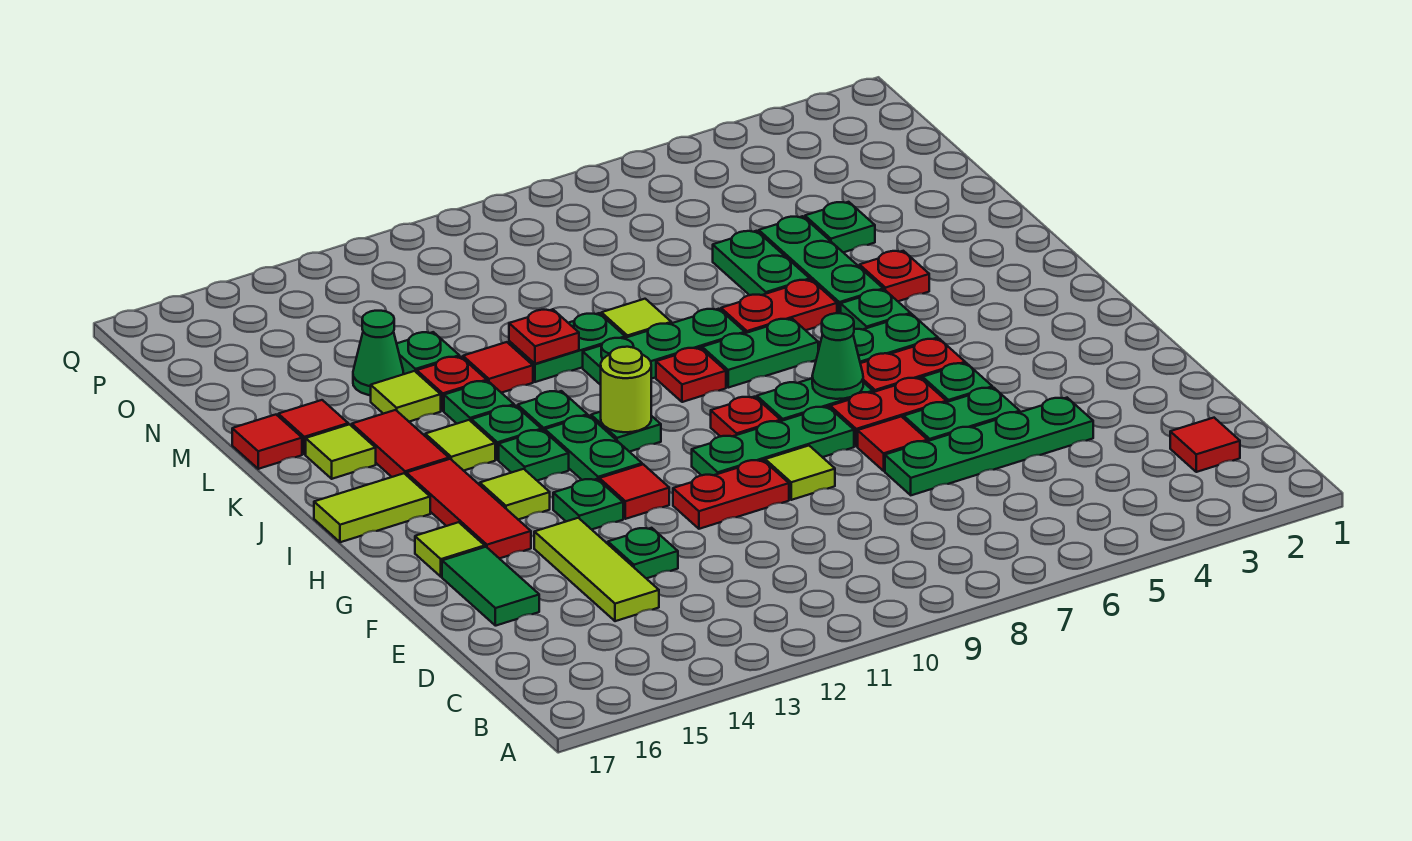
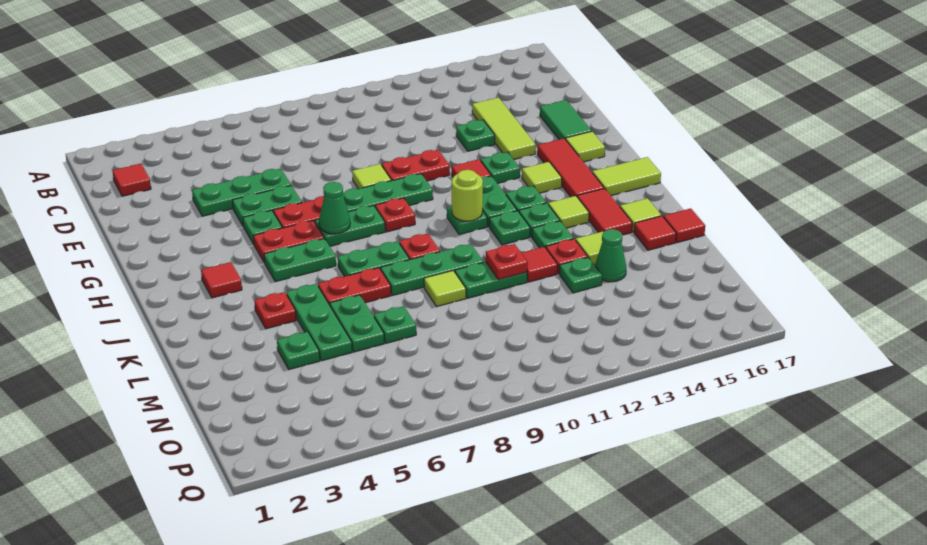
green 1x4 plate [885,398,1093,495] -> green 1x3 plate [192,168,291,216]
red 1x1 tile [858,417,927,471] -> red 1x1 tile moved to [201,262,242,298]
green 1x1 plate [841,290,911,330] -> green 1x1 plate moved to [374,306,416,343]

